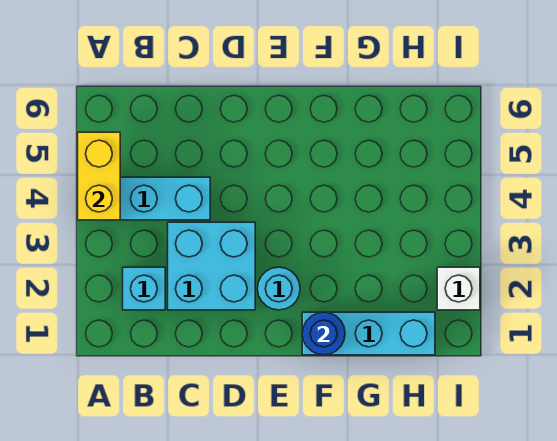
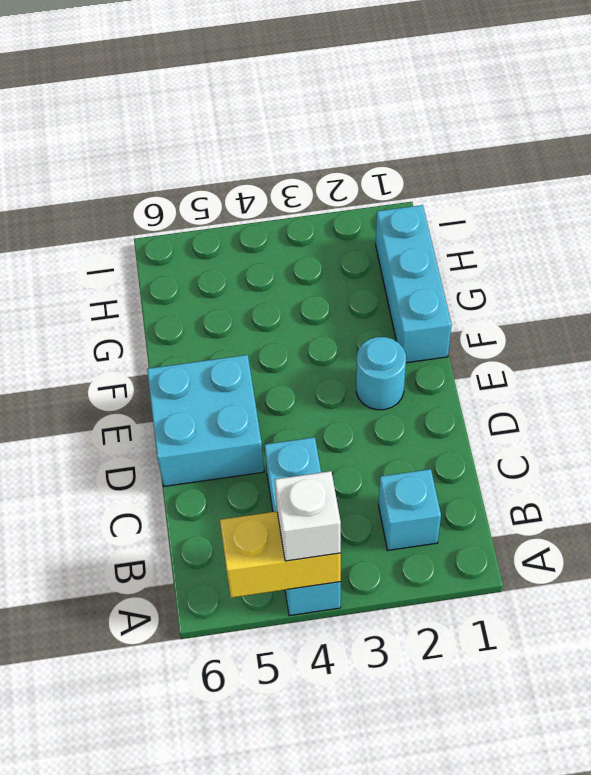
cyan 2x2 brick [168,222,255,310] -> cyan 2x2 brick moved to [147,355,264,486]
blue 1x1 round brick [302,312,345,355] -> none
white 1x1 brick [437,267,480,310] -> white 1x1 brick moved to [275,471,341,561]

